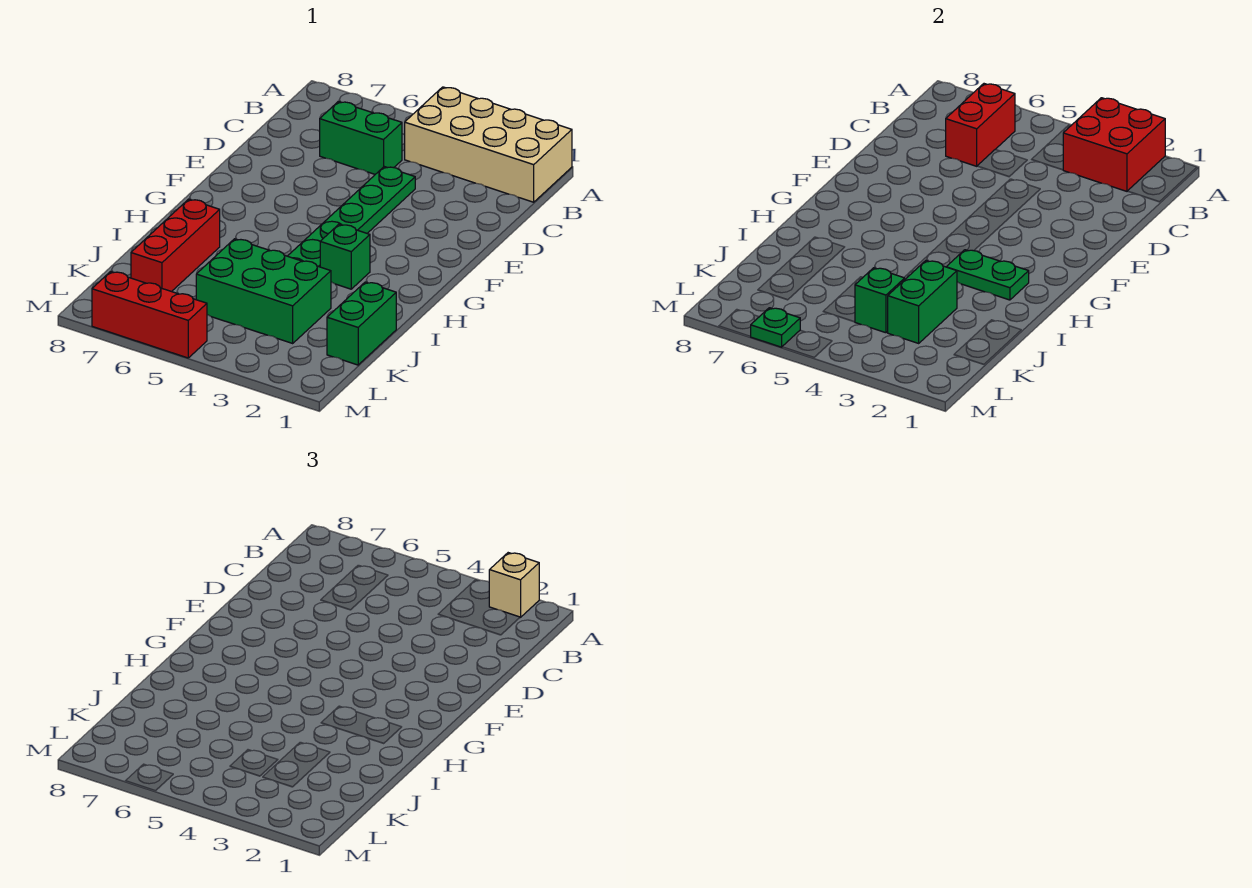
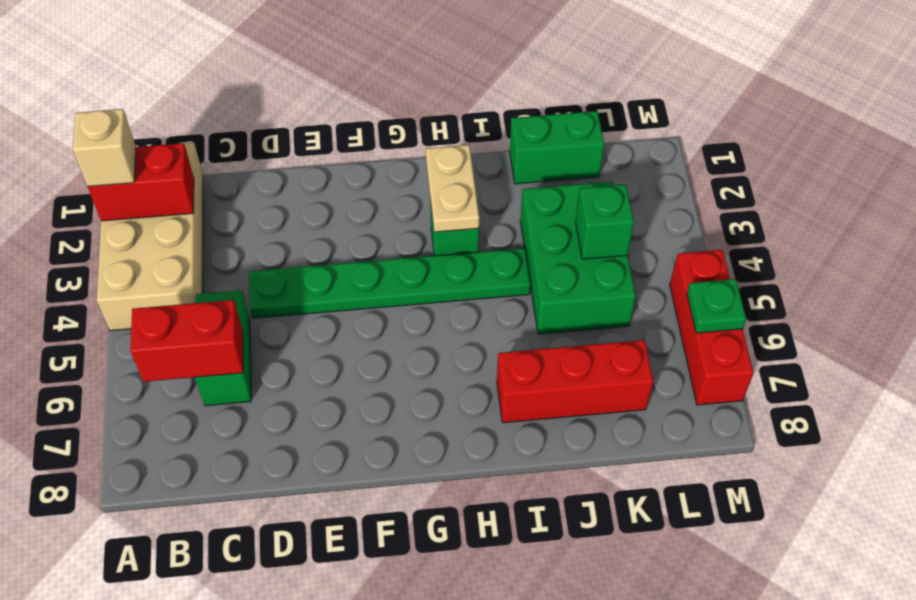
red 2x2 brick [1063,98,1165,191] -> red 1x2 brick [88,143,194,221]
green 1x2 plate [947,250,1029,300] -> tan 1x2 plate [426,145,479,232]
green 1x2 brick [888,261,957,343] -> none

